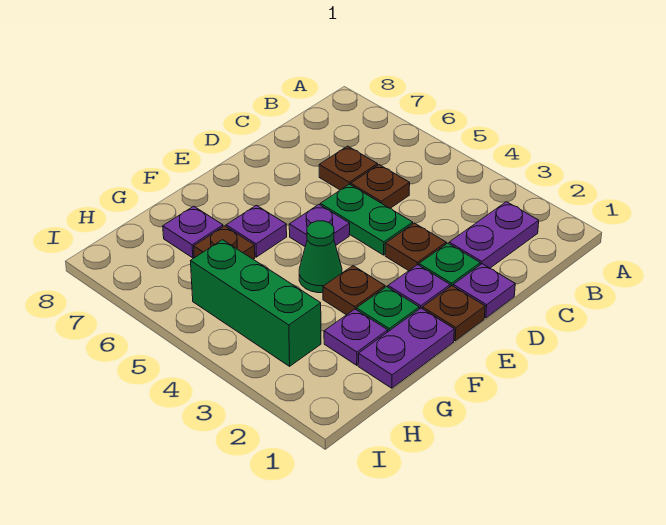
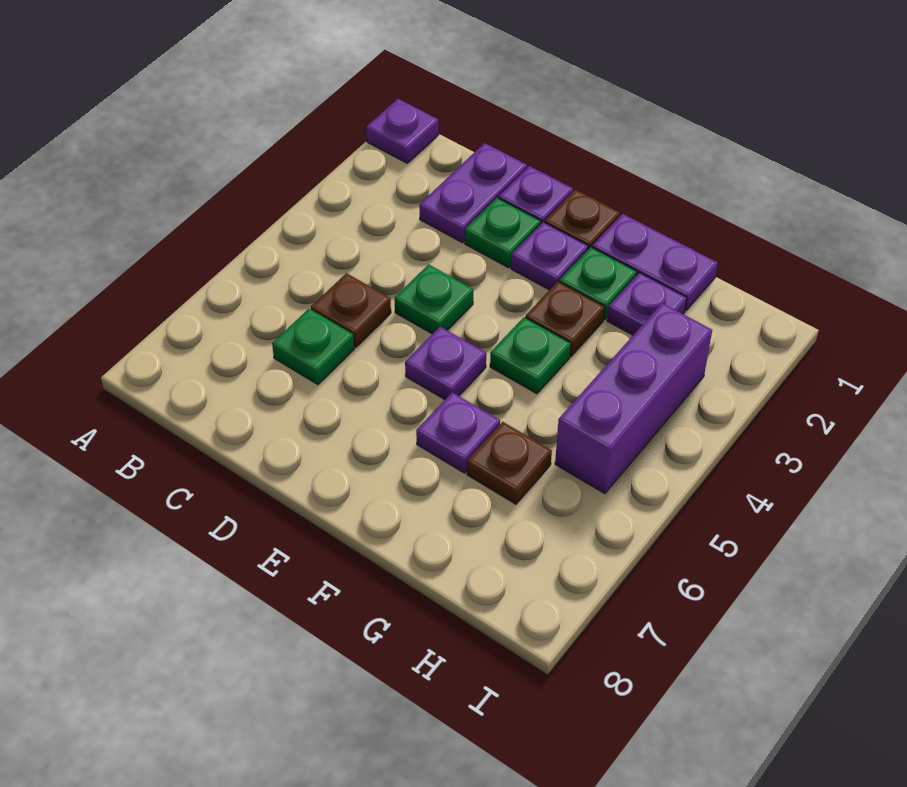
purple 1x2 plate [449,202,539,268] -> purple 1x2 plate turned to [419,143,527,243]
brown 1x1 plate [319,146,378,190] -> green 1x1 plate [272,309,354,385]
brown 1x1 plate [385,223,446,271] -> none
green 1x2 plate [320,184,413,255] -> green 1x1 plate [394,264,473,334]
green 1x1 cone [299,221,342,293] -> green 1x1 plate [490,317,571,394]
purple 1x1 plate [163,206,223,258] -> purple 1x1 plate moved to [366,99,439,163]
green 1x3 brick [191,240,321,366] -> purple 1x3 brick [555,303,712,493]

